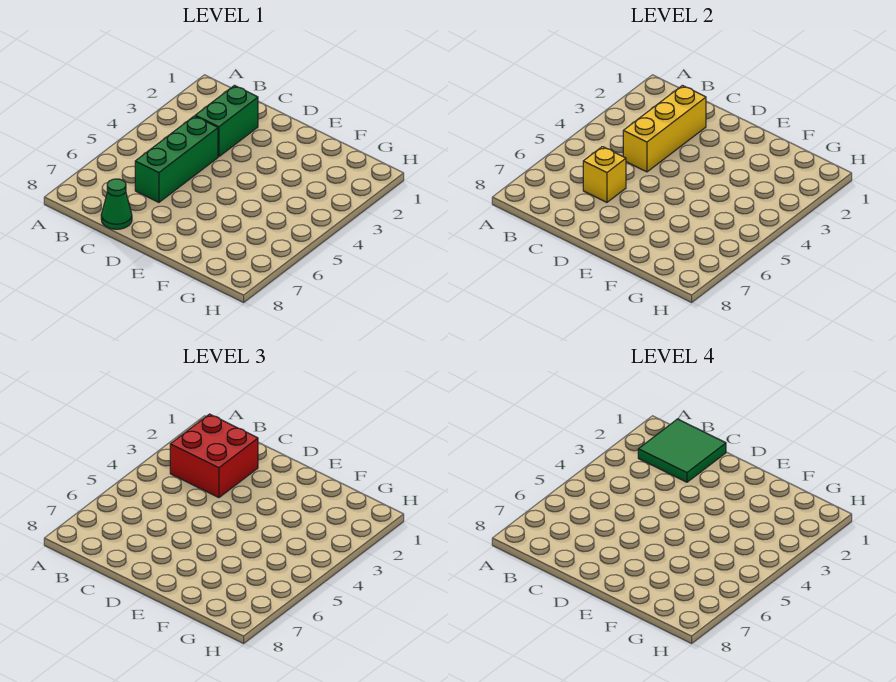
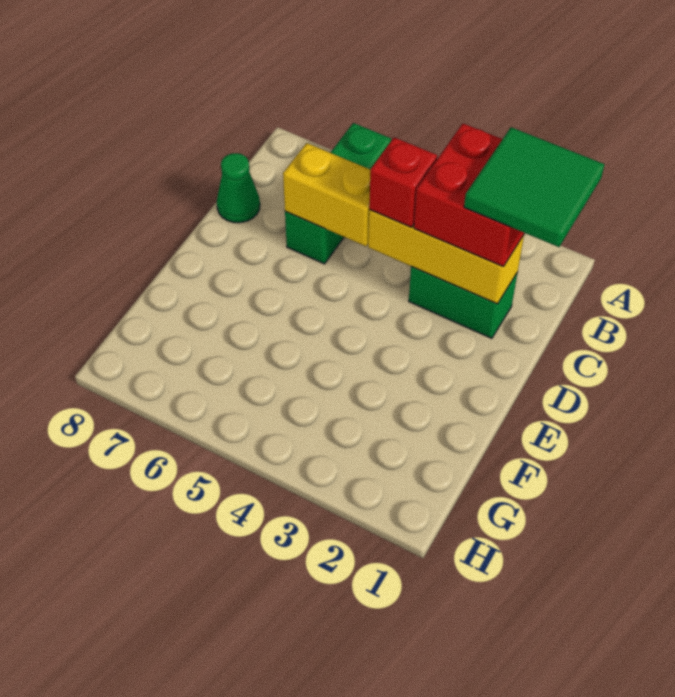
green 1x3 brick [135,116,218,202] -> green 1x3 brick turned to [285,123,391,264]
none -> red 1x1 brick [369,137,437,227]
yellow 1x1 brick [583,147,626,202] -> yellow 1x2 brick [283,143,370,246]

